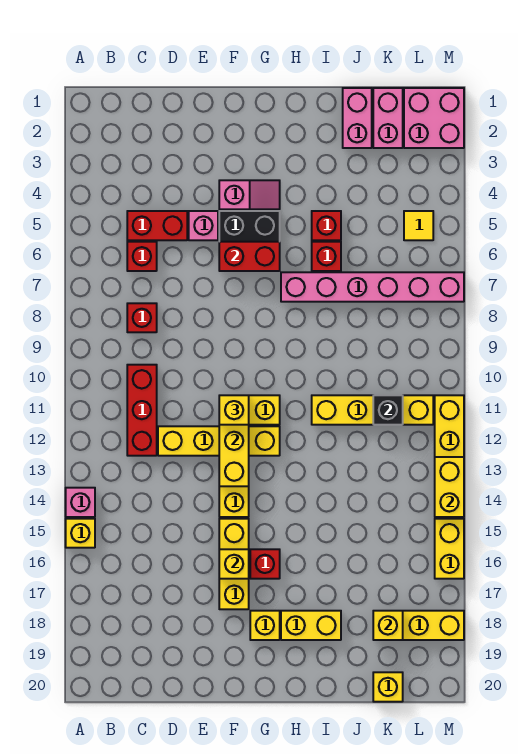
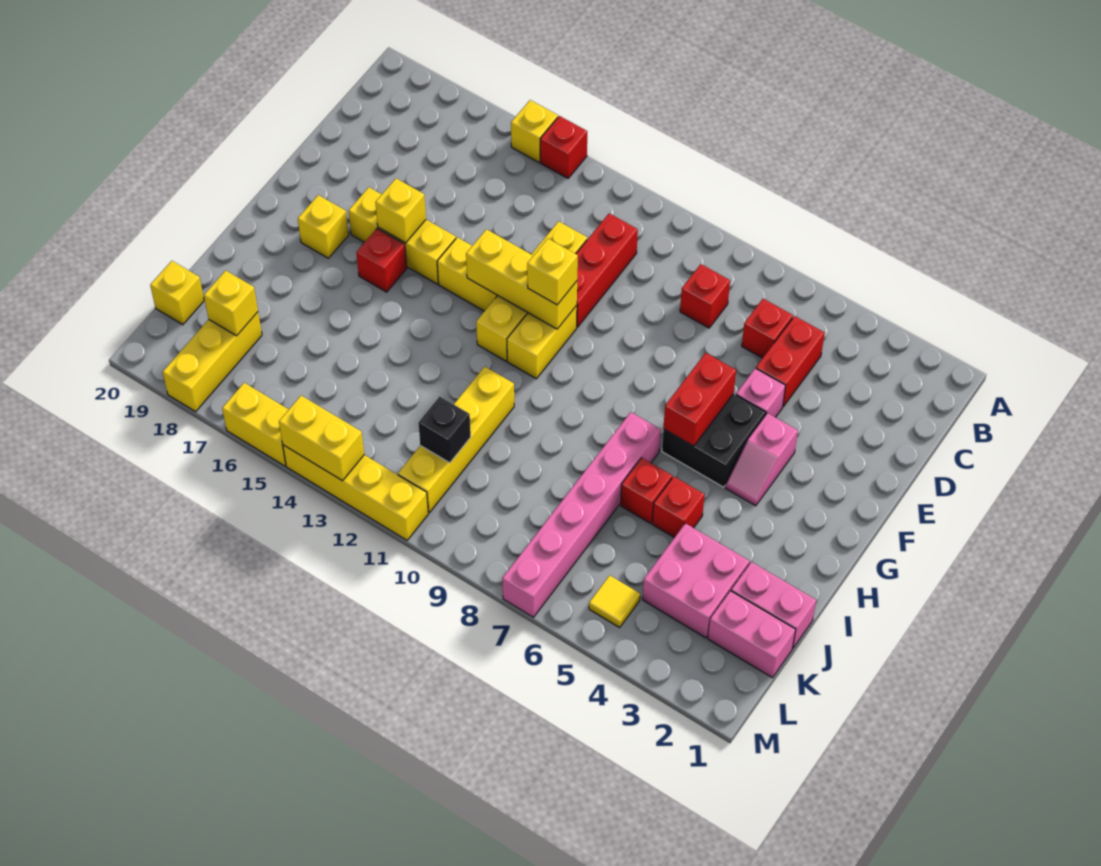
pink 1x1 brick [66,488,95,517] -> red 1x1 brick [540,116,587,178]
red 1x3 brick [127,365,157,456] -> red 1x3 brick turned to [576,214,638,327]
yellow 1x2 brick [281,611,341,640] -> none
pink 2x2 brick [404,88,464,148] -> pink 2x2 brick moved to [643,523,749,638]

